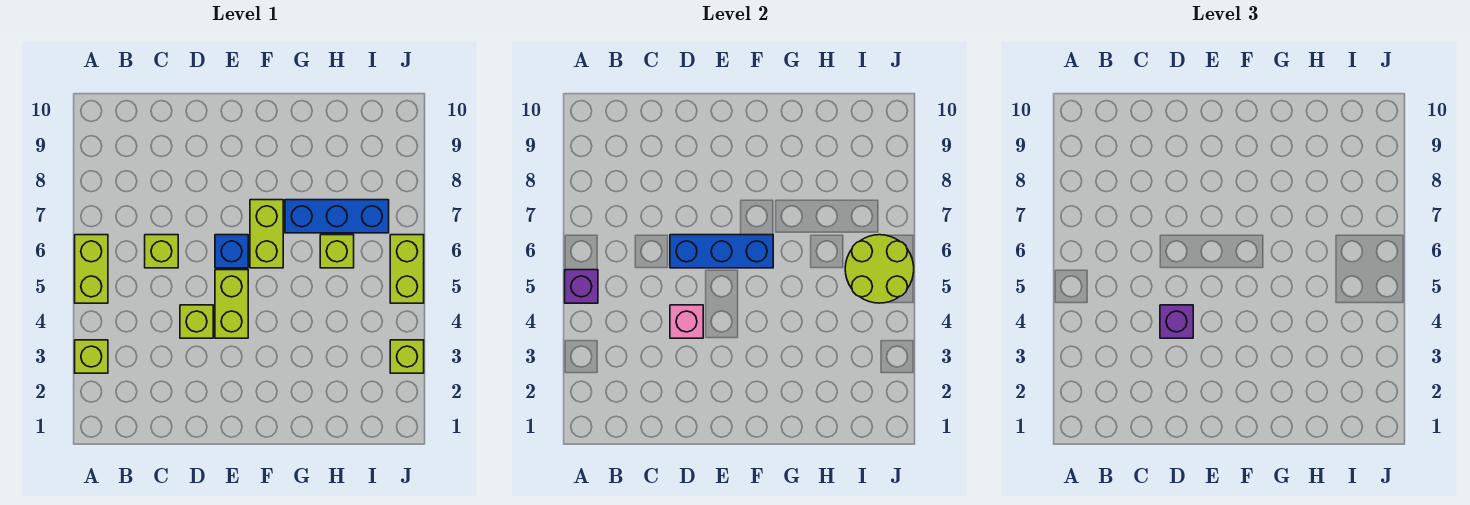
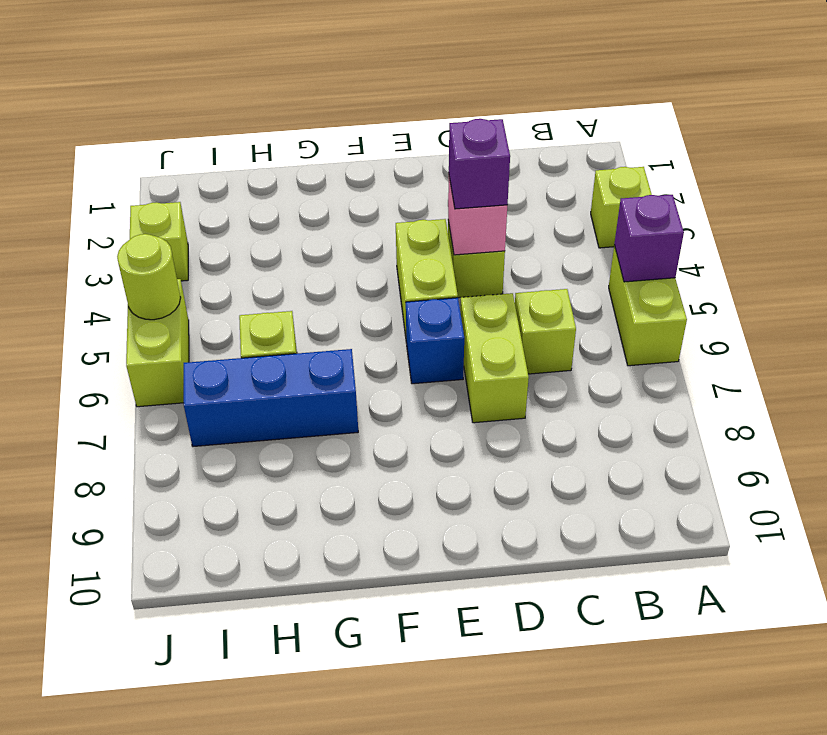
blue 1x3 brick [670,235,773,268] -> none
lime 1x2 brick [250,200,283,268] -> lime 1x2 brick moved to [460,293,529,423]
lime 2x2 round brick [845,235,914,303] -> lime 1x1 round brick [117,234,181,320]

